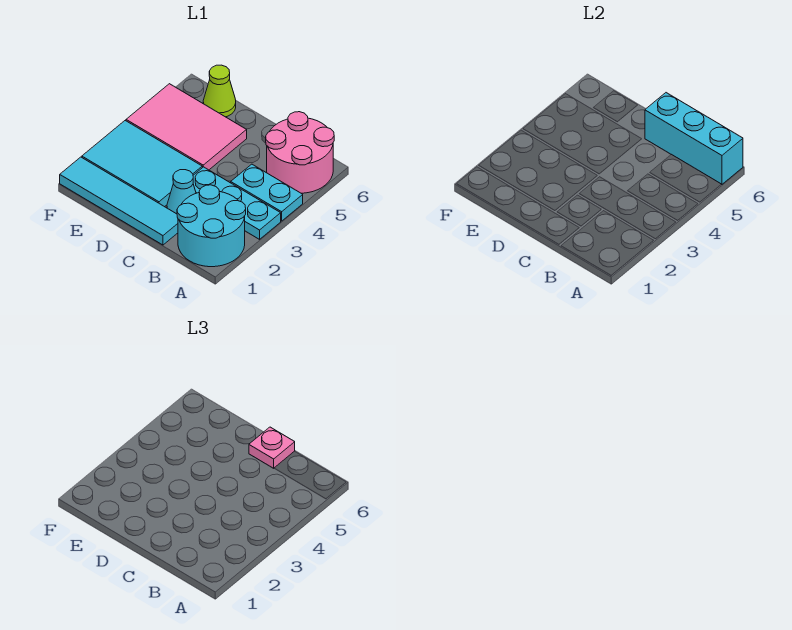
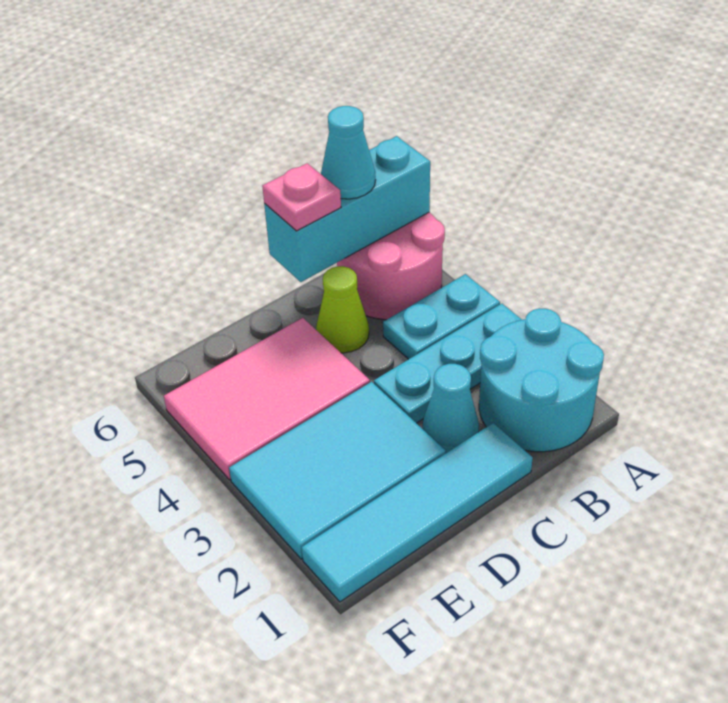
none -> cyan 1x1 cone [321,106,375,199]
lime 1x1 cone [203,65,236,117] -> lime 1x1 cone moved to [316,266,369,353]

